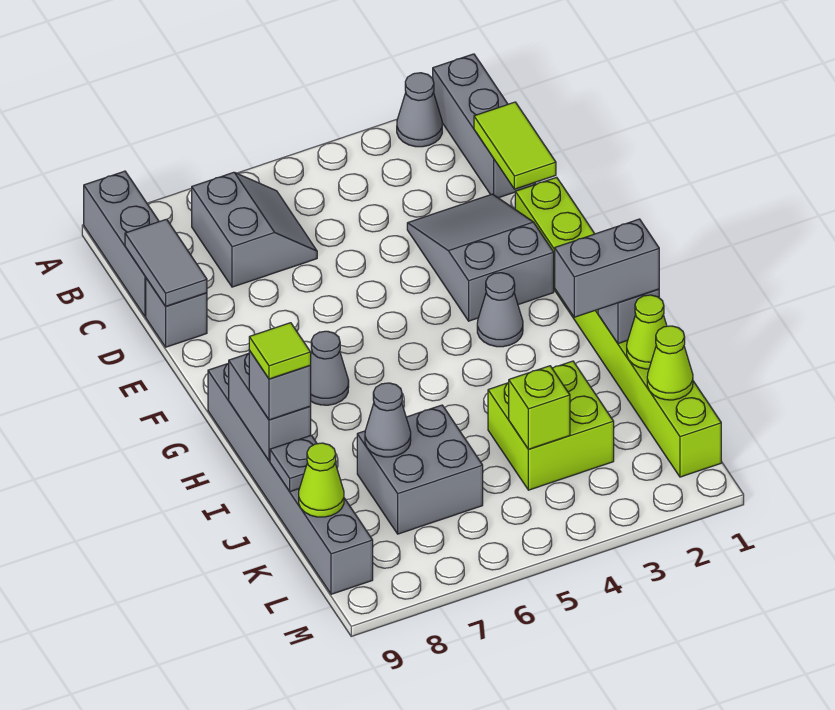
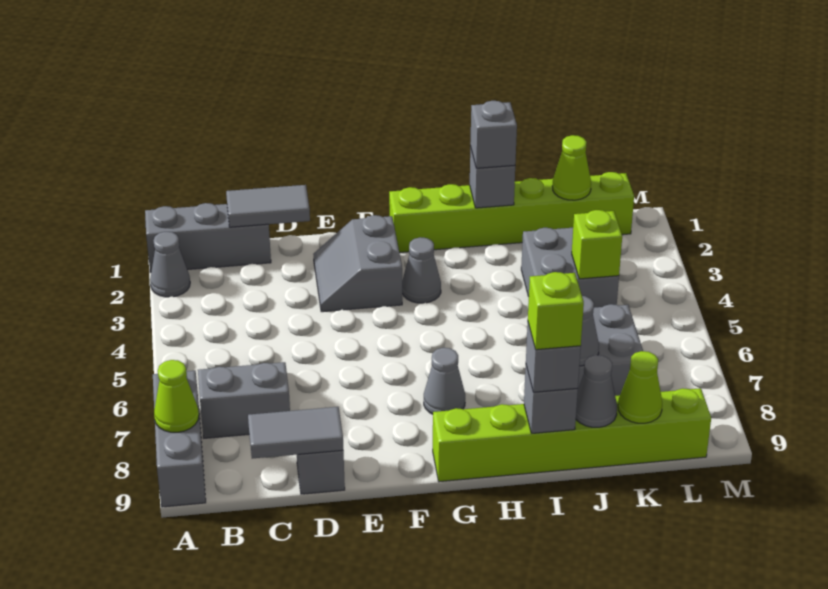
grey 1x3 brick [84,171,159,316] -> grey 1x3 brick turned to [153,371,206,507]
lime 1x2 tile [474,102,556,189] -> grey 1x2 tile [226,185,310,227]
grey 2x3 slope [407,194,554,321] -> grey 2x2 slope [314,215,402,312]
lime 1x8 brick [515,177,721,477] -> lime 1x6 brick [389,172,634,253]
grey 1x6 brick [208,363,373,594] -> lime 1x6 brick [433,388,711,482]
grey 1x2 brick [229,353,311,461] -> grey 1x1 brick [524,366,578,433]
grey 1x2 brick [555,219,659,317] -> grey 1x1 brick [470,101,517,168]
lime 1x1 tile [249,323,311,379] -> lime 1x1 brick [528,272,584,350]
lime 1x1 cone [627,295,667,369] -> lime 1x1 cone moved to [154,360,199,432]
lime 2x2 brick [488,361,614,490] -> grey 2x2 brick [521,228,619,308]
grey 1x1 plate [270,435,317,492] -> grey 1x1 cone [576,355,617,427]

